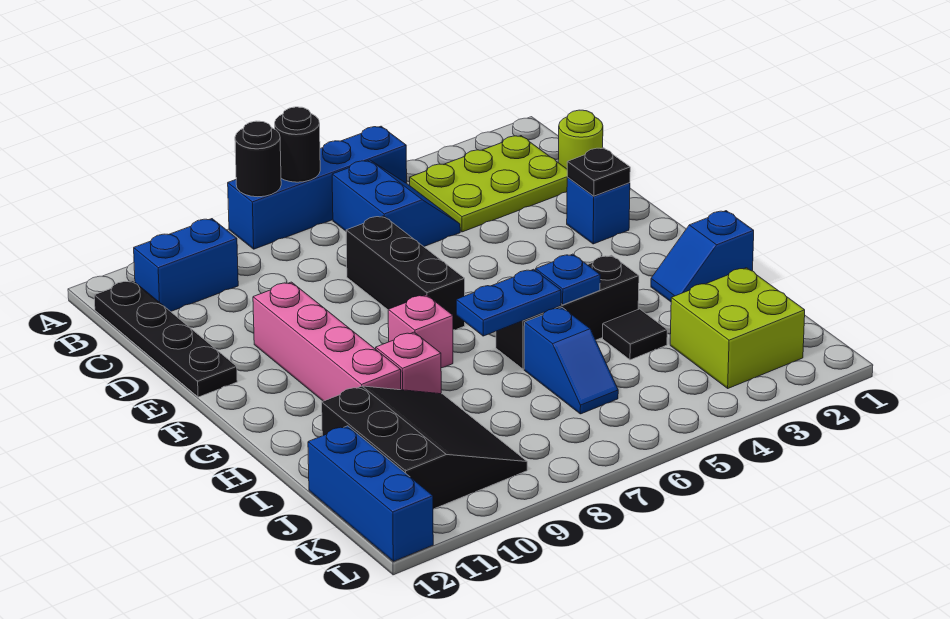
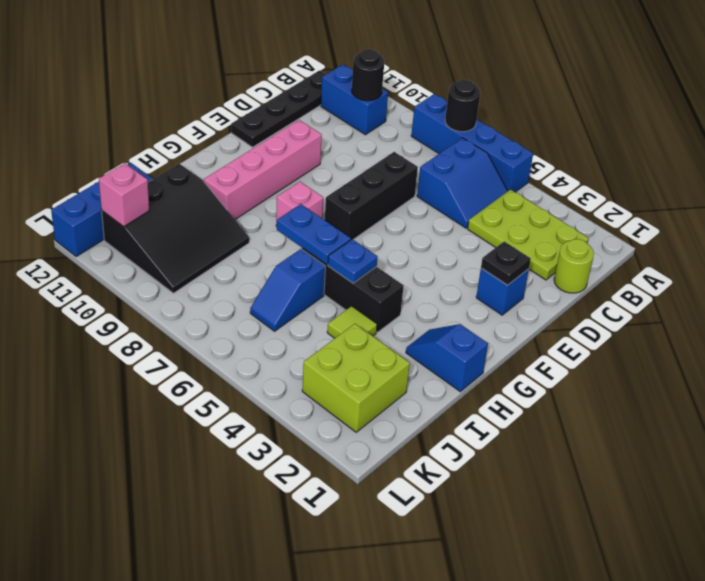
black 1x1 round brick [235,121,281,197] -> black 1x1 round brick moved to [352,49,384,101]
pink 1x1 brick [376,332,441,394] -> pink 1x1 brick moved to [99,163,149,227]
black 1x1 tile [603,309,667,360] -> lime 1x1 tile [327,306,377,338]

